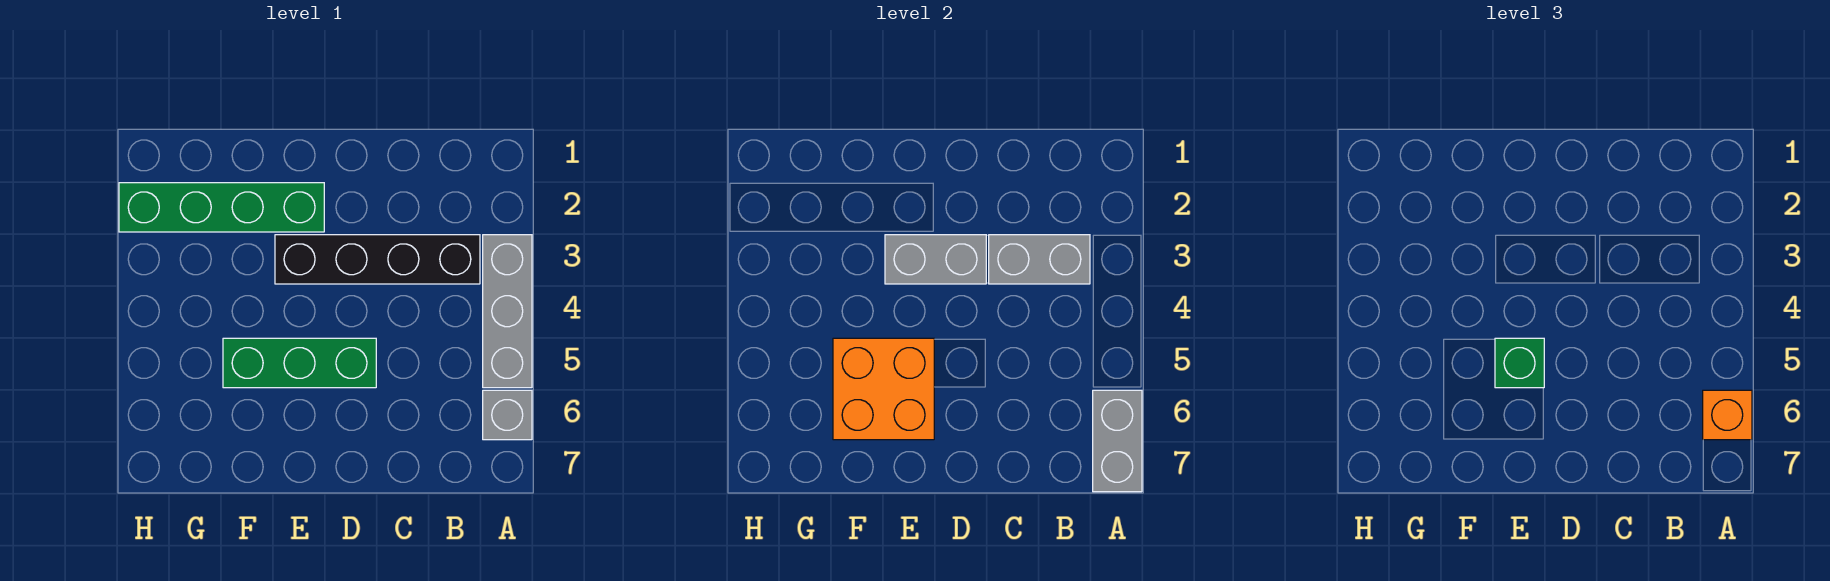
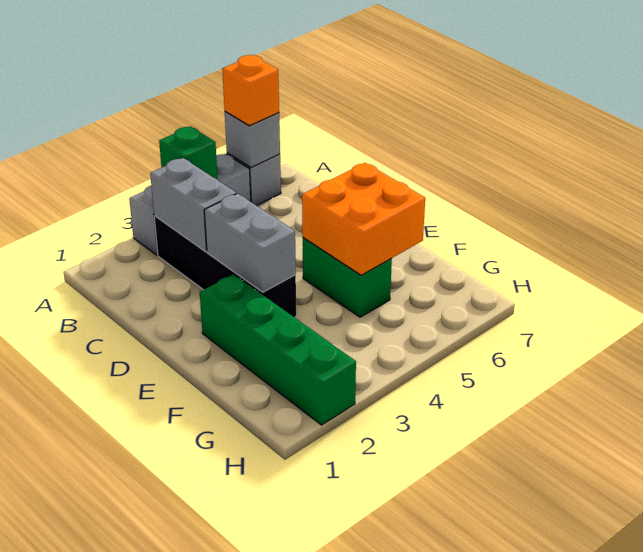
grey 1x2 brick [1093,390,1142,492] -> grey 1x1 brick [225,112,280,168]
green 1x3 brick [223,338,376,388] -> green 1x2 brick [303,238,392,317]
green 1x1 brick [1495,338,1544,388] -> green 1x1 brick moved to [159,127,218,180]

